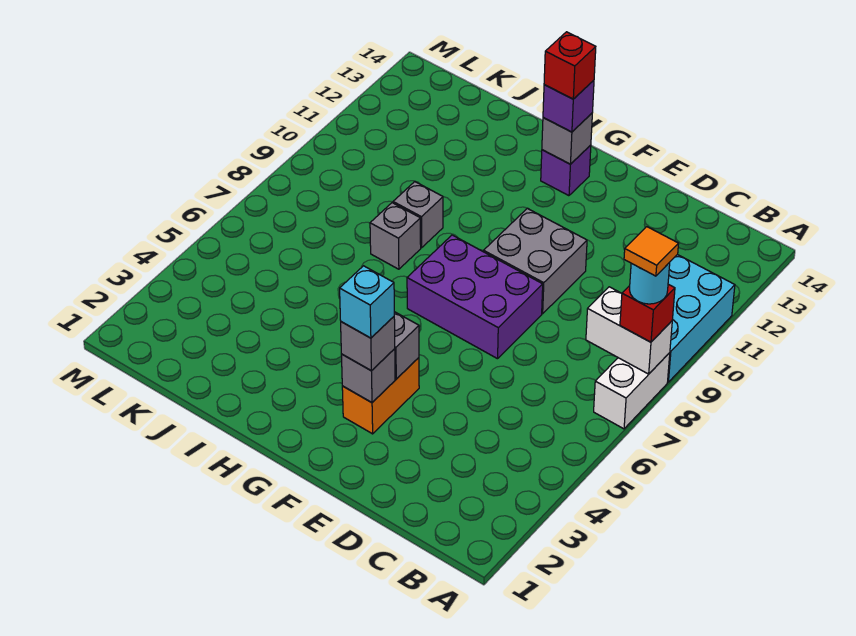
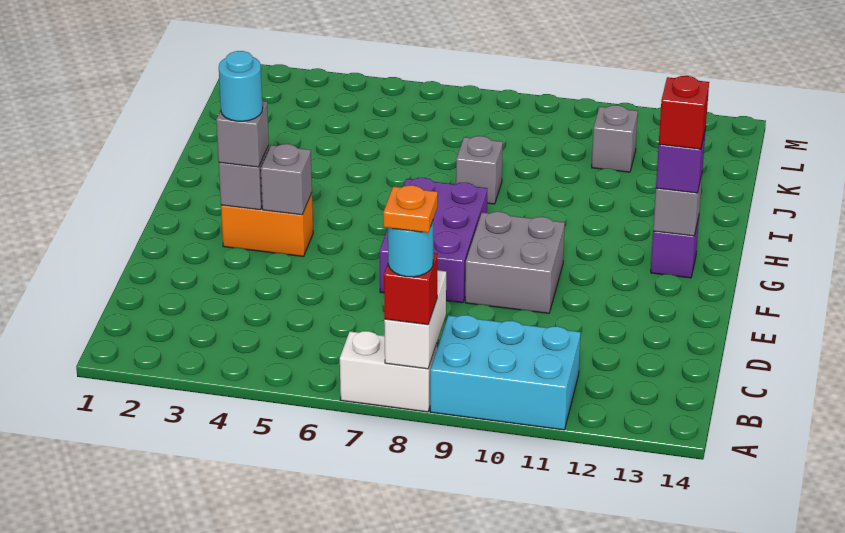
orange 1x1 tile [624,227,679,276] -> orange 1x1 plate [383,185,438,233]
cyan 1x1 brick [340,266,394,338] -> cyan 1x1 round brick [219,51,263,121]
grey 1x1 brick [393,182,443,248] -> grey 1x1 brick moved to [592,105,638,172]

